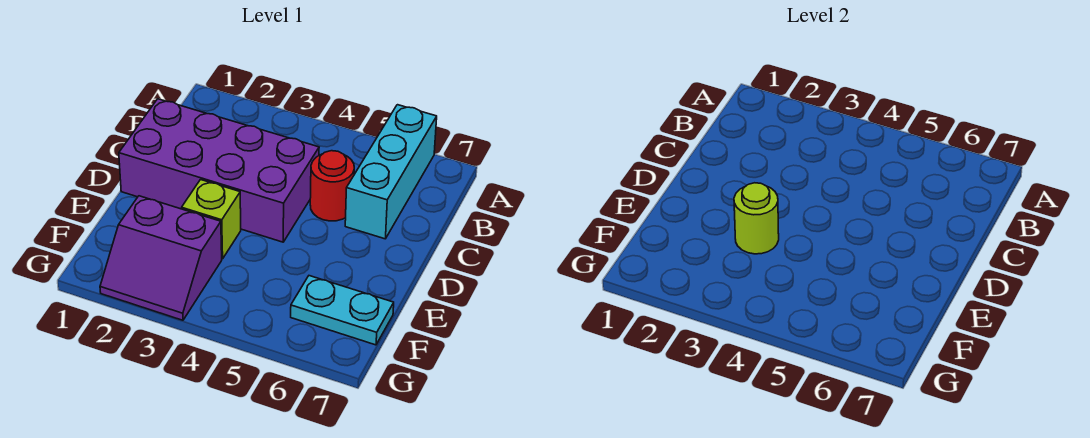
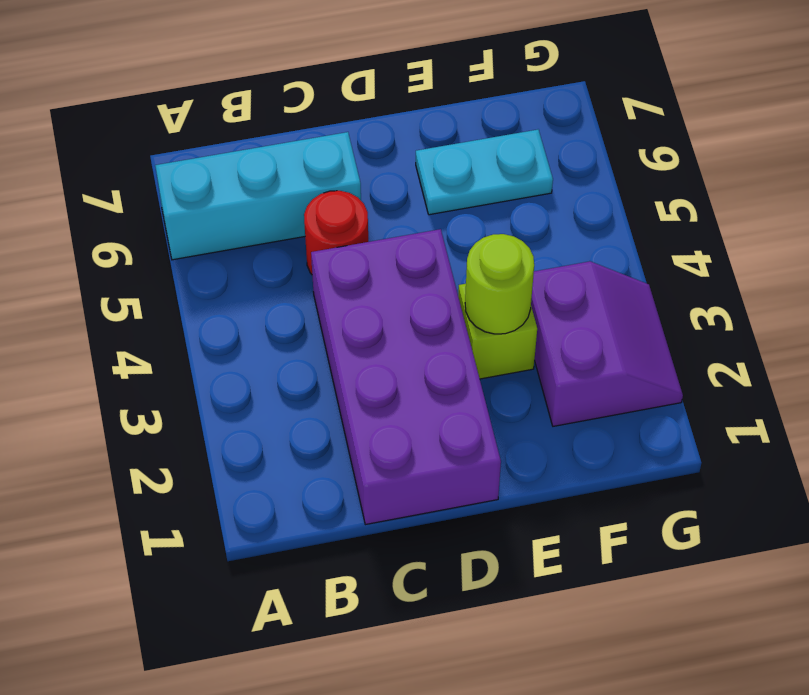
cyan 1x2 plate [291,276,394,345] -> cyan 1x2 plate turned to [416,130,553,215]

